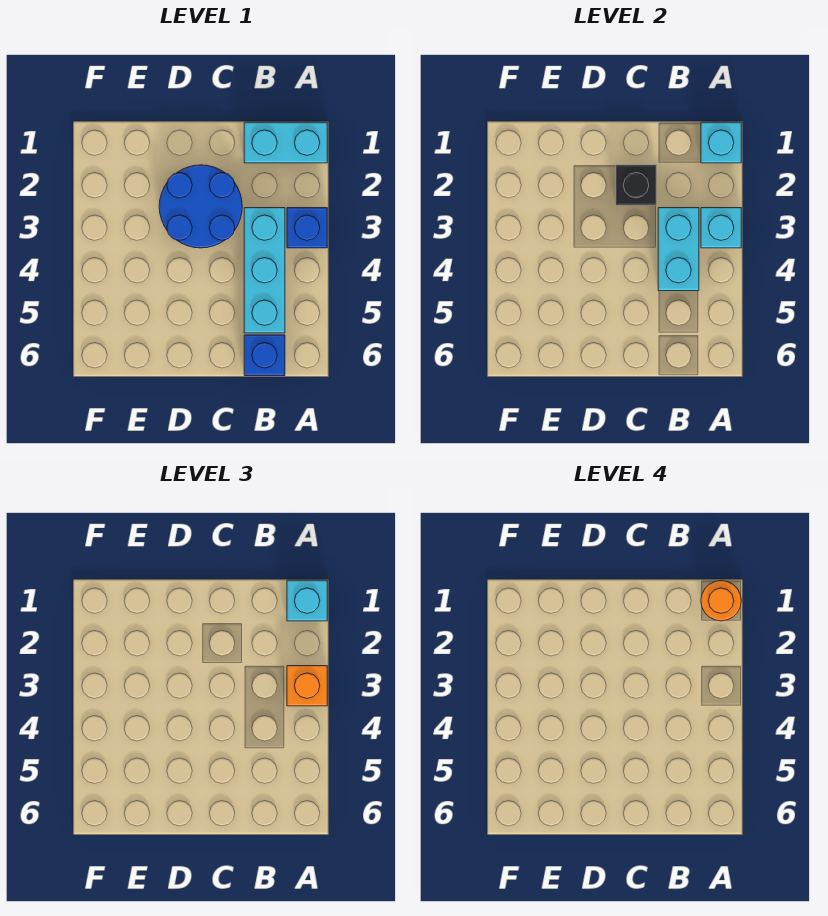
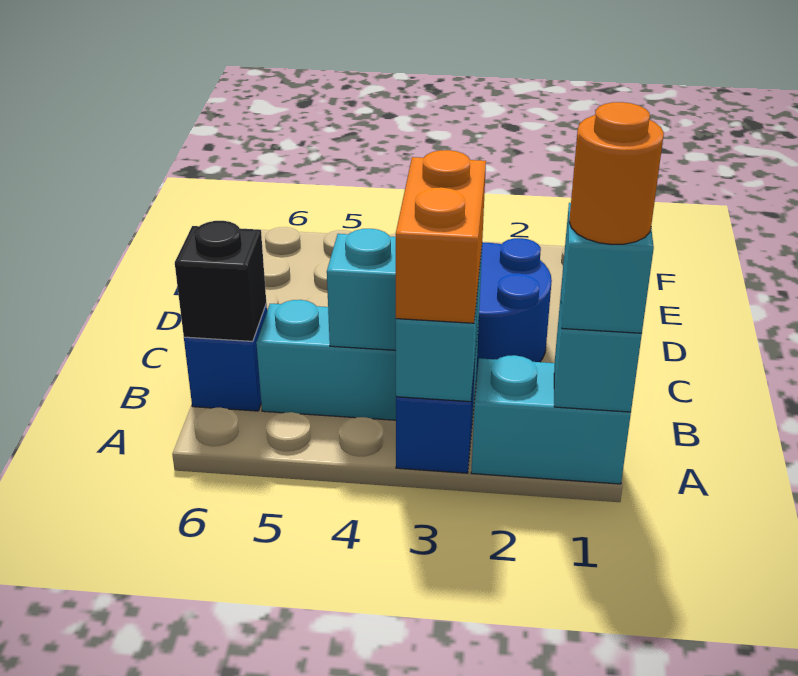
cyan 1x2 brick [244,122,327,163] -> cyan 1x2 brick turned to [471,355,631,484]
orange 1x1 brick [287,666,327,706] -> orange 1x2 brick [396,150,486,323]
black 1x1 brick [616,165,656,205] -> black 1x1 brick moved to [175,221,266,341]

